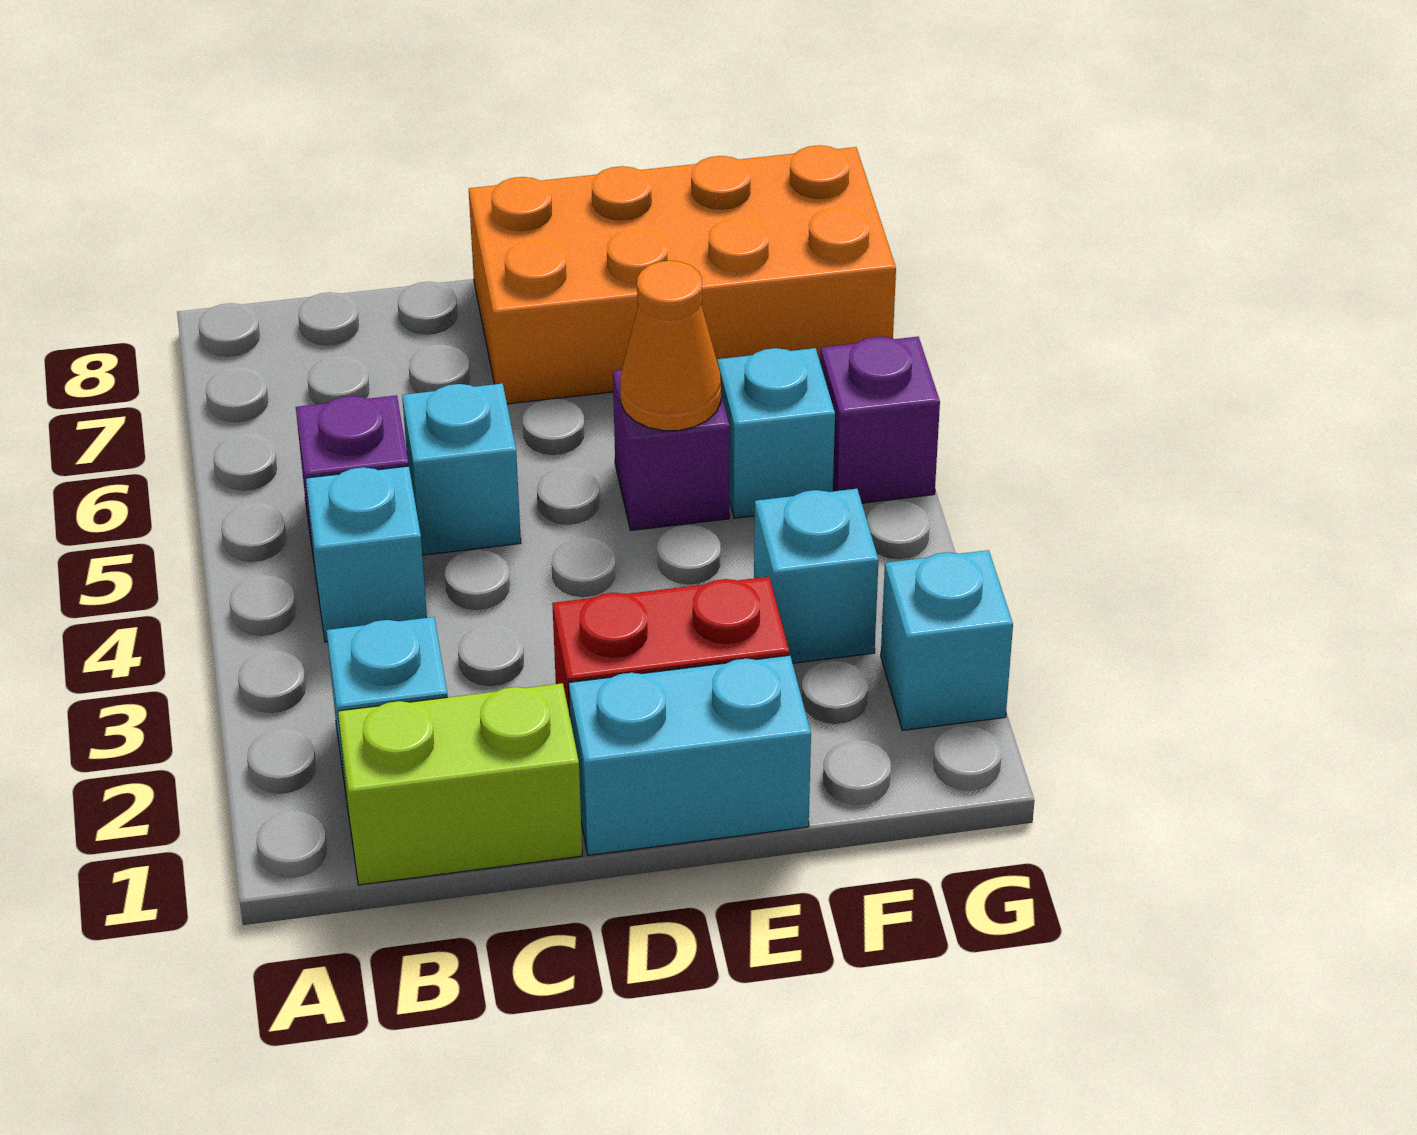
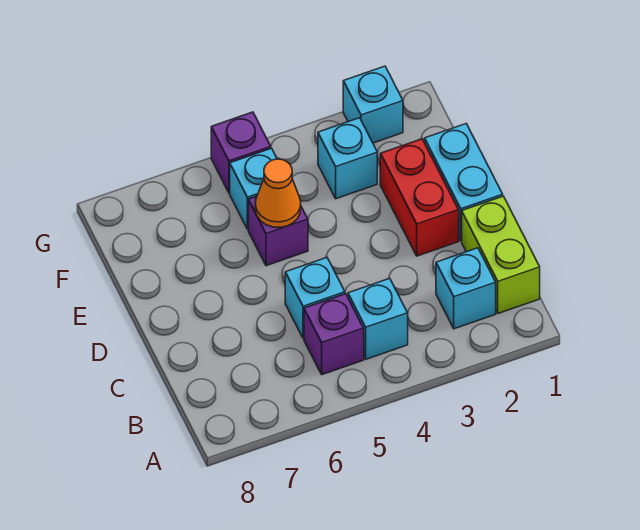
orange 2x4 brick [469,145,896,404] -> none

